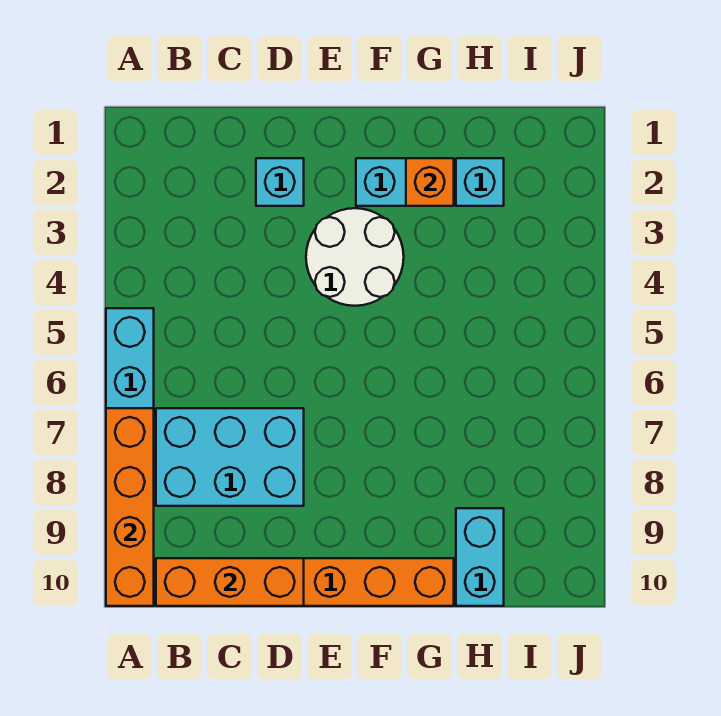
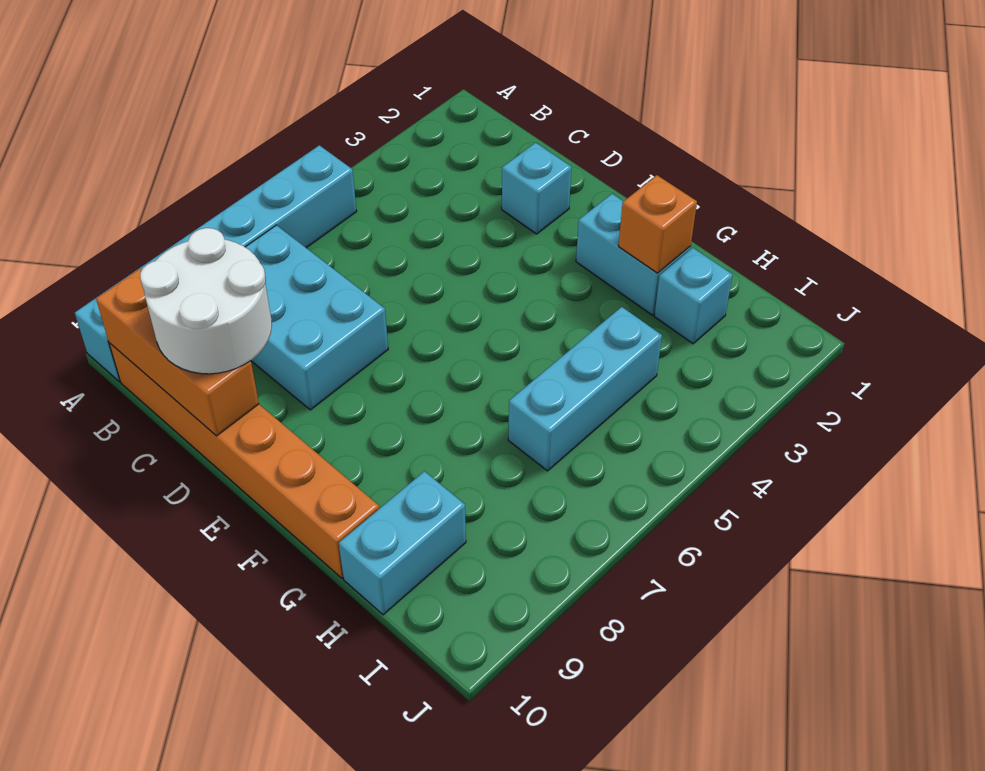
orange 1x4 brick [106,408,154,606] -> none
white 2x2 round brick [306,208,404,306] -> white 2x2 round brick moved to [140,228,272,374]
none -> cyan 1x3 brick [508,307,662,471]

